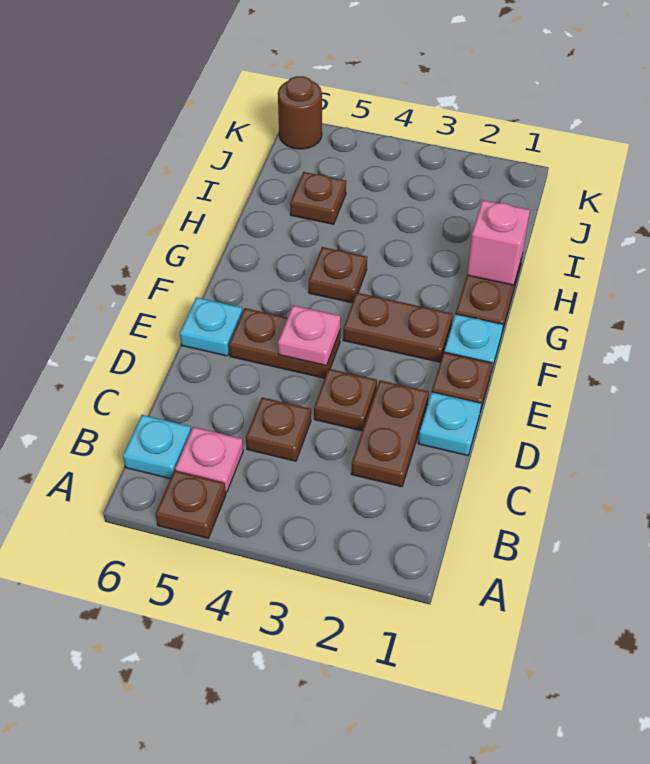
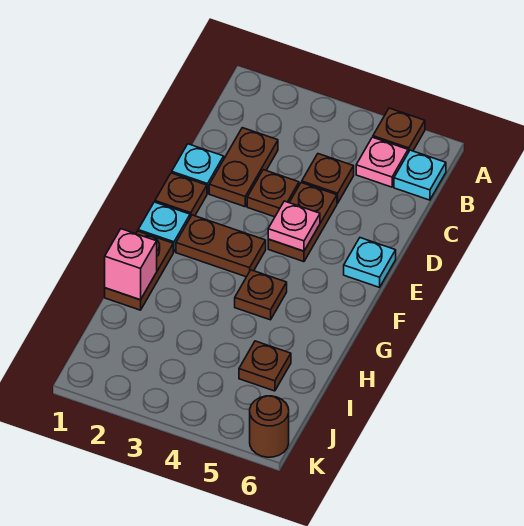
brown 1x2 plate [229,308,340,378] -> brown 1x2 plate turned to [268,183,337,262]

